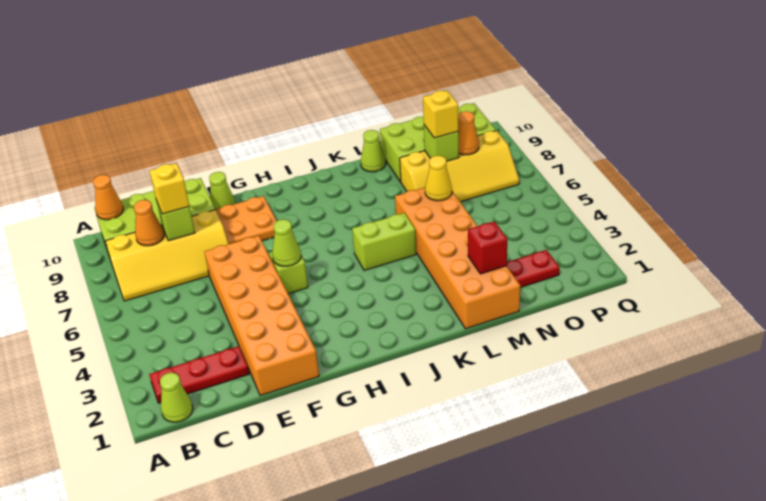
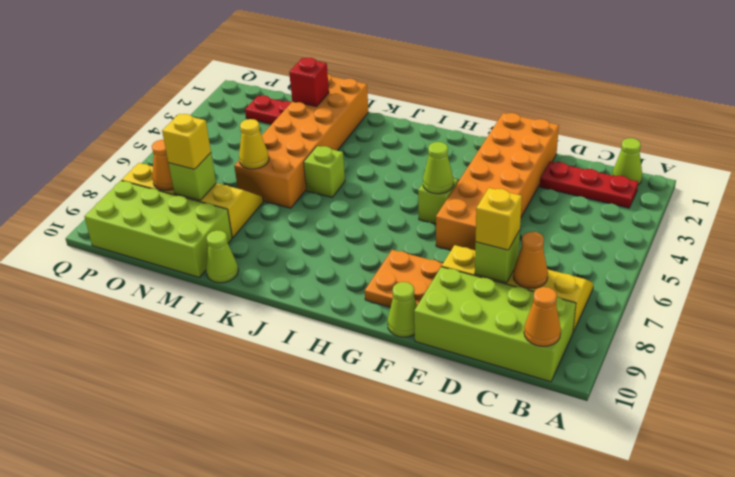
lime 1x2 brick [352,213,416,270] -> lime 1x1 brick [304,146,345,197]

